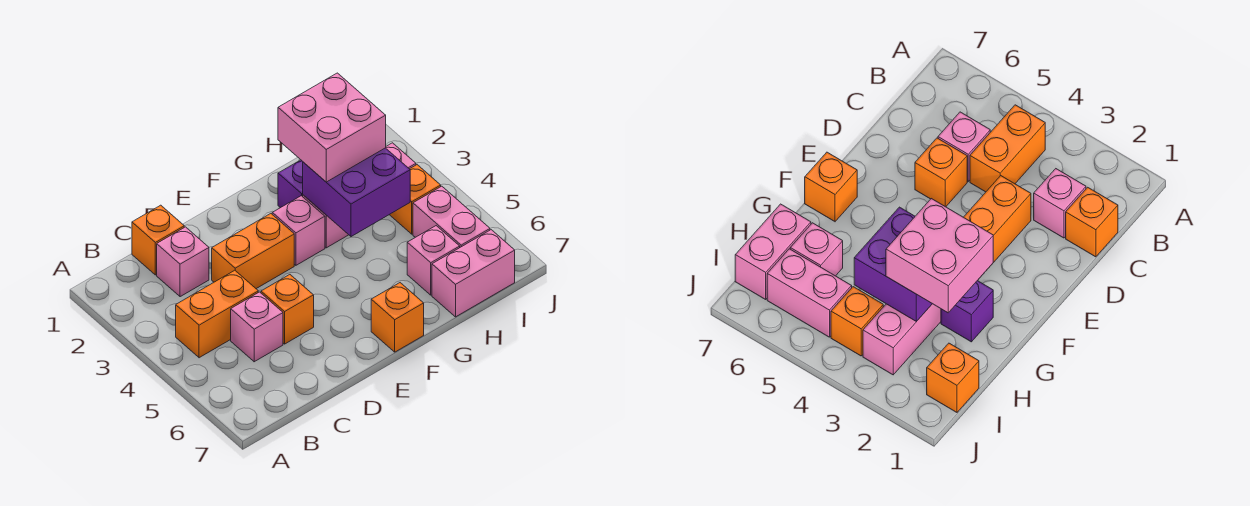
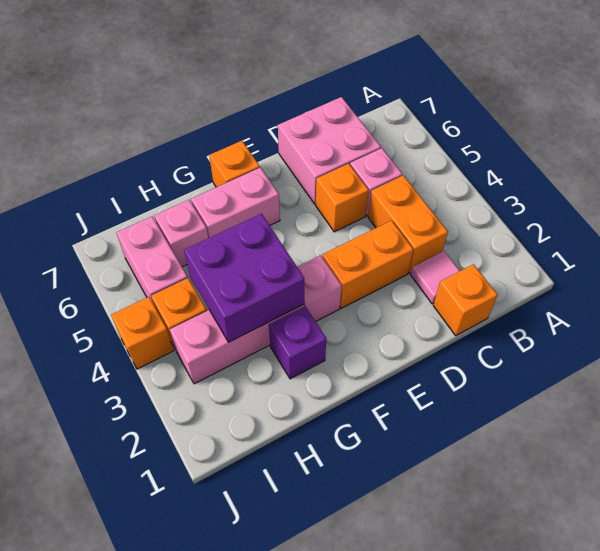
orange 1x2 brick [176,270,258,358] -> orange 1x2 brick turned to [368,175,448,273]
pink 1x1 brick [157,227,209,297] -> pink 1x1 tile [411,251,460,304]
pink 2x2 brick [278,73,386,182] -> pink 2x2 brick moved to [278,97,381,204]
pink 1x2 brick [432,230,515,317] -> pink 1x2 brick moved to [191,168,280,238]
orange 1x1 brick [927,343,979,412] -> orange 1x1 brick moved to [111,297,173,369]

